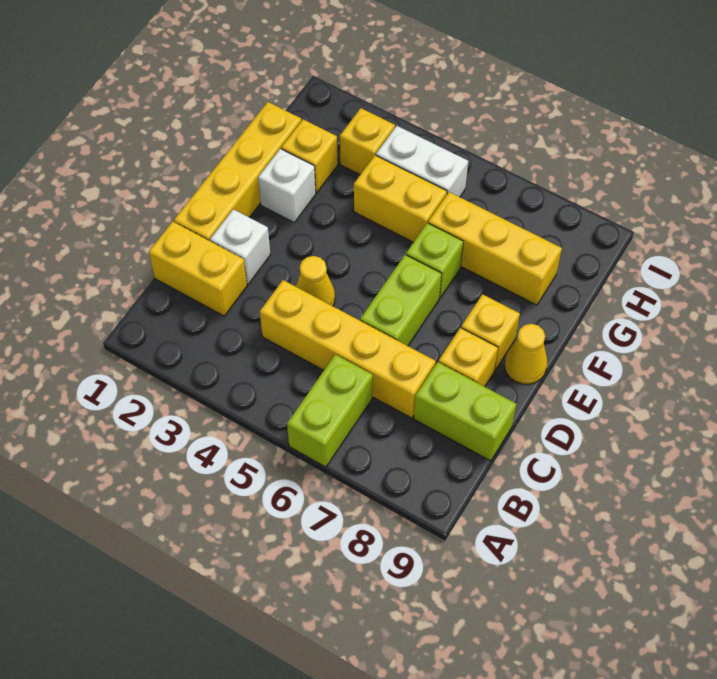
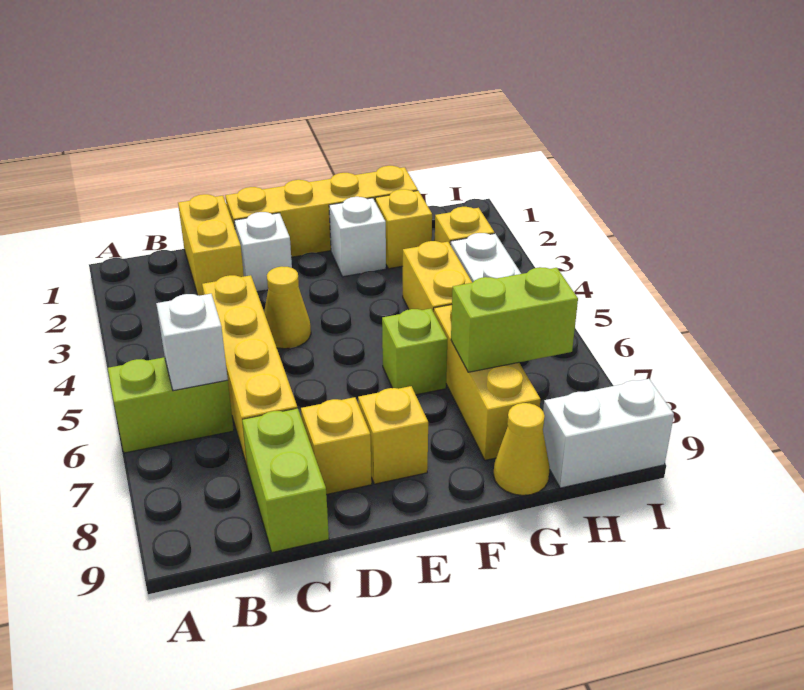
none -> white 1x1 brick [156,294,228,391]
lime 1x2 brick [360,255,442,346] -> lime 1x2 brick moved to [451,267,578,372]
yellow 1x1 cone [505,324,547,384] -> yellow 1x1 cone moved to [493,403,550,495]
none -> white 1x2 brick [543,379,674,488]

